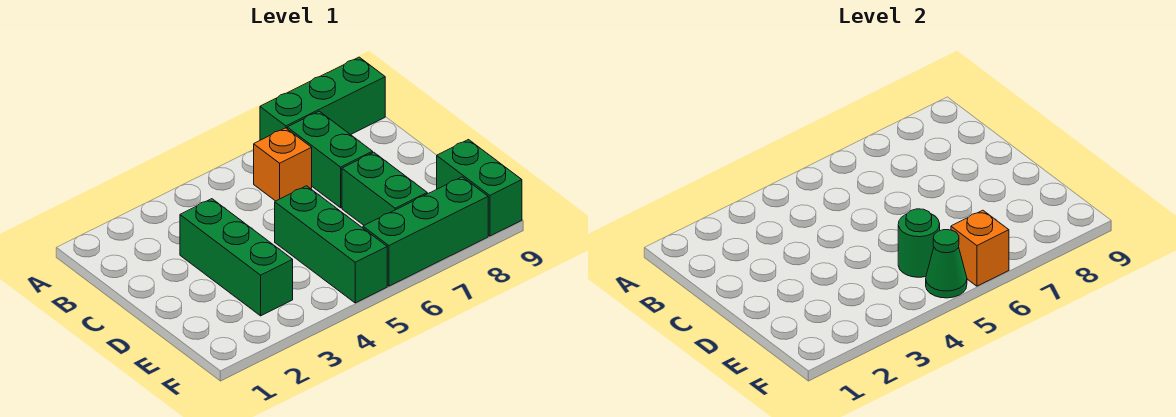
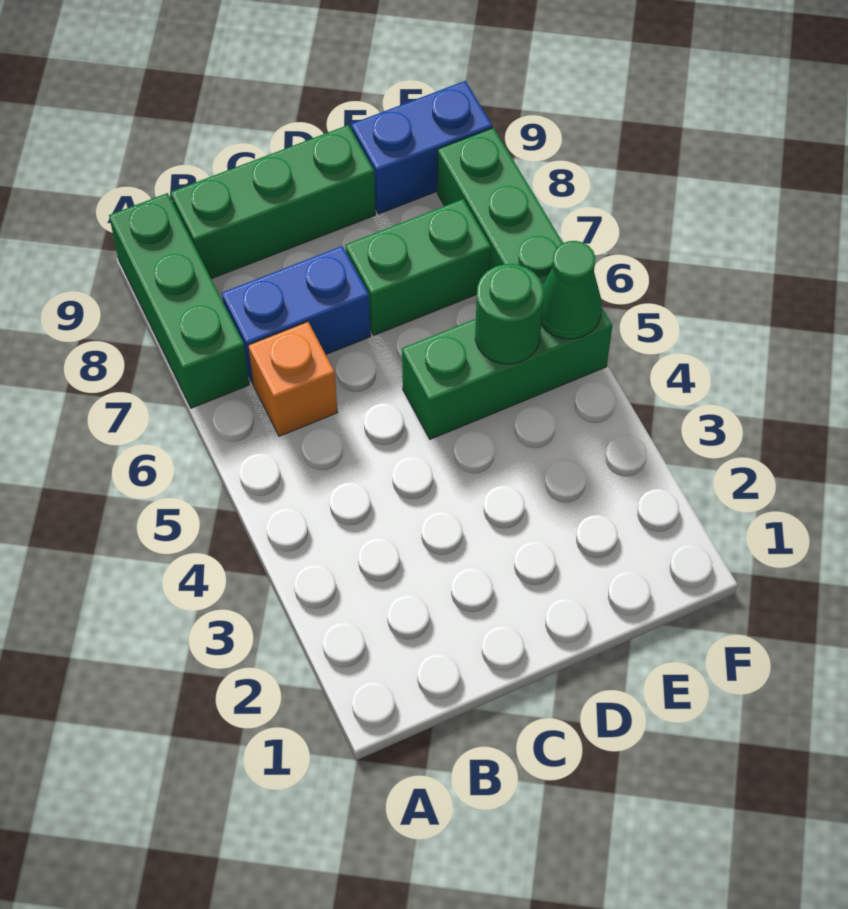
green 1x2 brick [287,111,373,208] -> blue 1x2 brick [222,246,371,384]
green 1x3 brick [180,199,293,316] -> green 1x3 brick moved to [171,125,376,279]
green 1x2 brick [437,140,522,236] -> blue 1x2 brick [351,81,492,214]
orange 1x1 brick [951,210,1009,286] -> none

